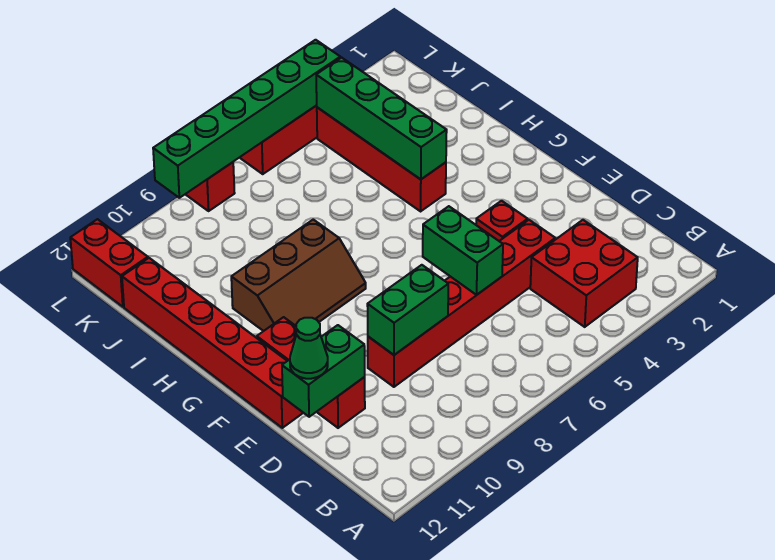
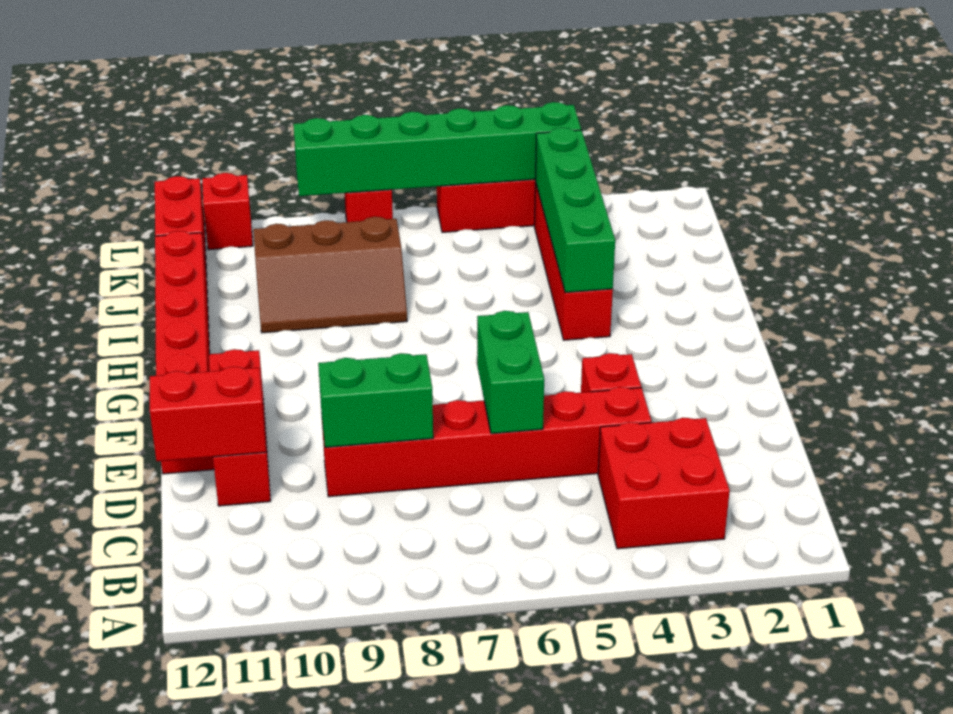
green 1x2 brick [282,325,365,417] -> red 1x2 brick [150,367,266,461]
green 1x1 cone [290,318,328,379] -> none
brown 2x3 slope [231,220,366,331] -> brown 2x3 slope moved to [253,217,407,333]
none -> red 1x1 brick [202,173,253,250]

